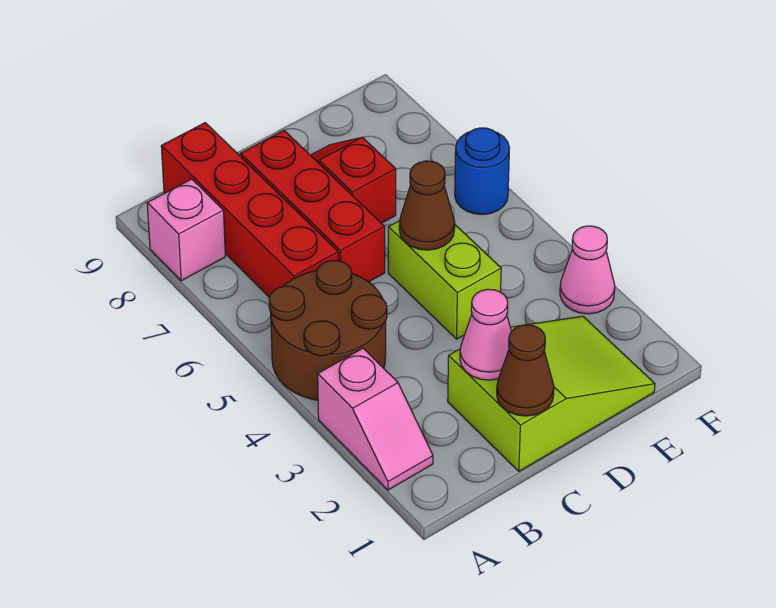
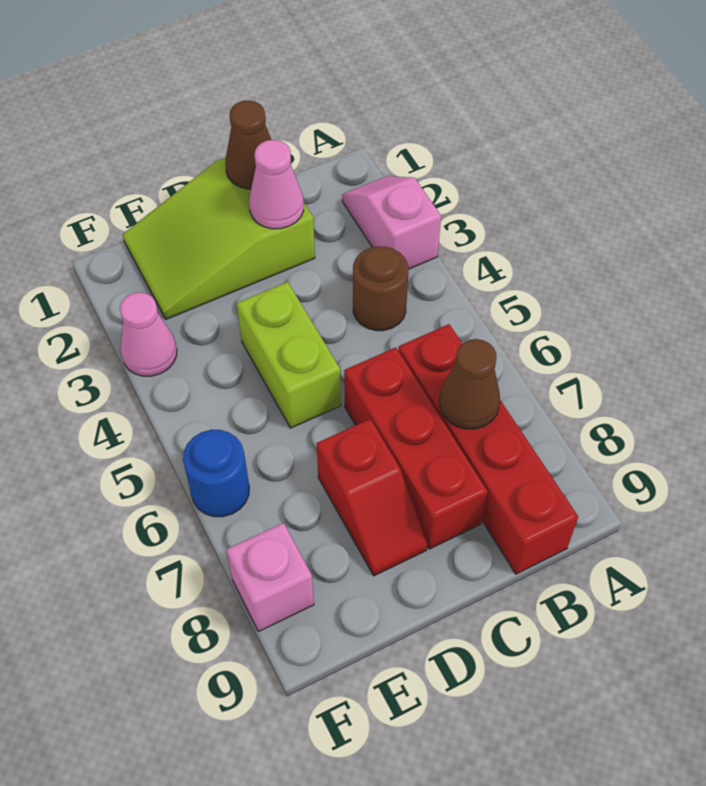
brown 2x2 round brick [269,260,387,400] -> brown 1x1 round brick [353,247,408,331]
pink 1x1 brick [147,179,225,281] -> pink 1x1 brick moved to [226,523,314,632]
brown 1x1 cone [399,161,455,250] -> brown 1x1 cone moved to [439,339,500,429]

